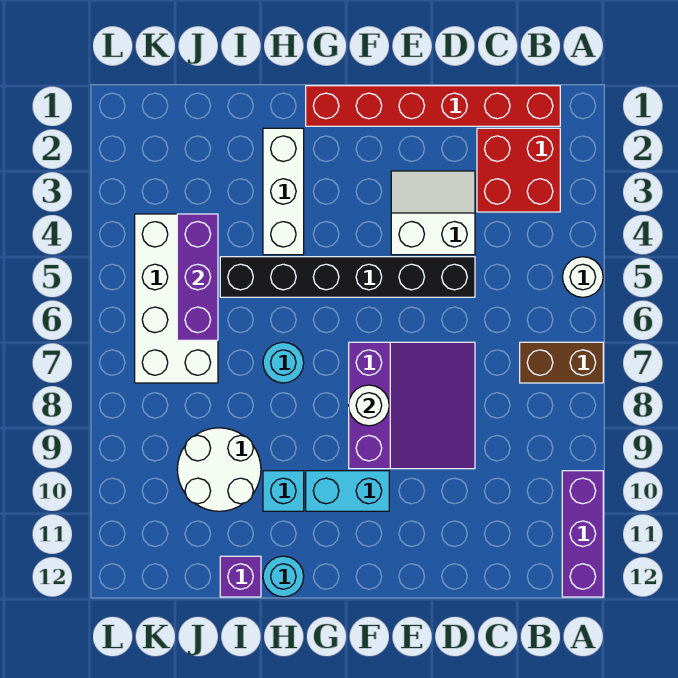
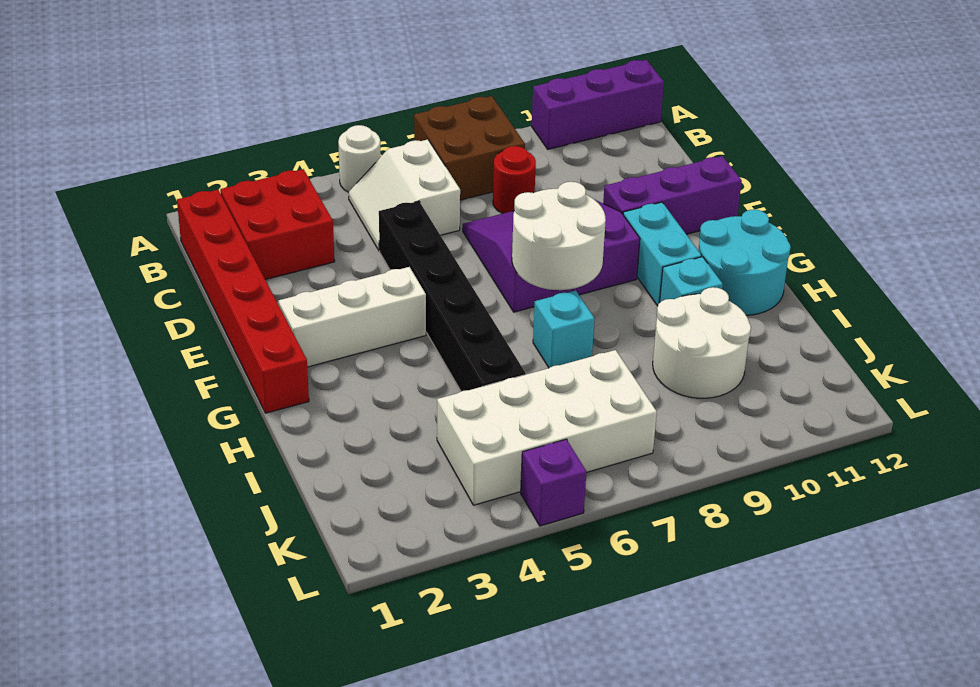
brown 1x2 brick [520,342,603,383] -> brown 2x2 brick [414,96,525,200]
none -> red 1x1 round brick [493,146,536,214]
white 2x2 slope [391,171,475,255] -> white 2x2 slope moved to [349,139,460,251]
white 1x1 round brick [349,385,389,426] -> white 2x2 round brick [512,182,606,290]
white 1x3 brick [263,128,304,255] -> white 1x3 brick moved to [278,267,426,367]
cyan 1x1 round brick [263,342,304,383] -> cyan 1x1 brick [533,290,594,368]
cyan 1x1 round brick [263,556,304,597] -> cyan 2x2 round brick [698,210,791,315]
purple 1x1 brick [220,556,261,597] -> purple 1x1 brick moved to [521,439,586,526]
purple 1x3 brick [177,214,218,340] -> purple 1x3 brick moved to [603,156,742,234]

